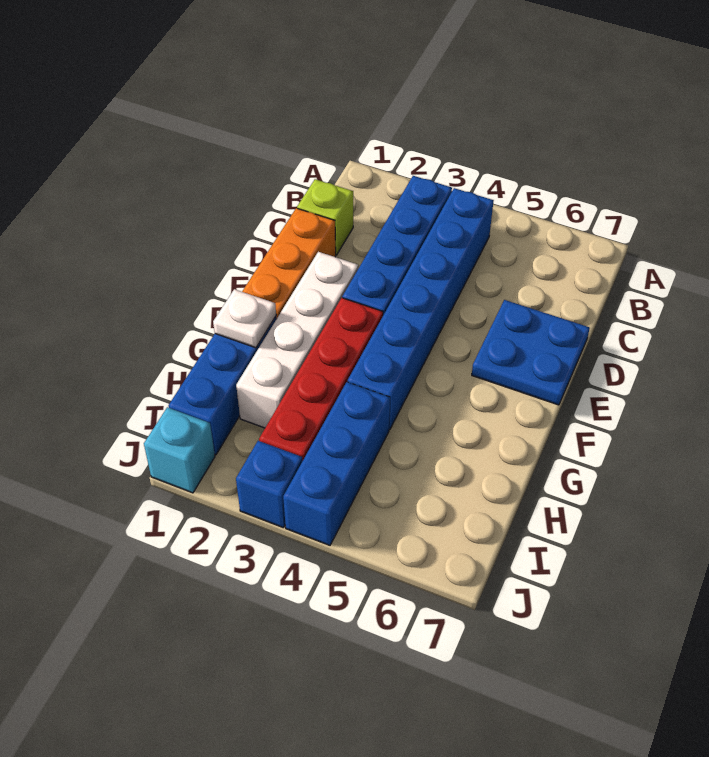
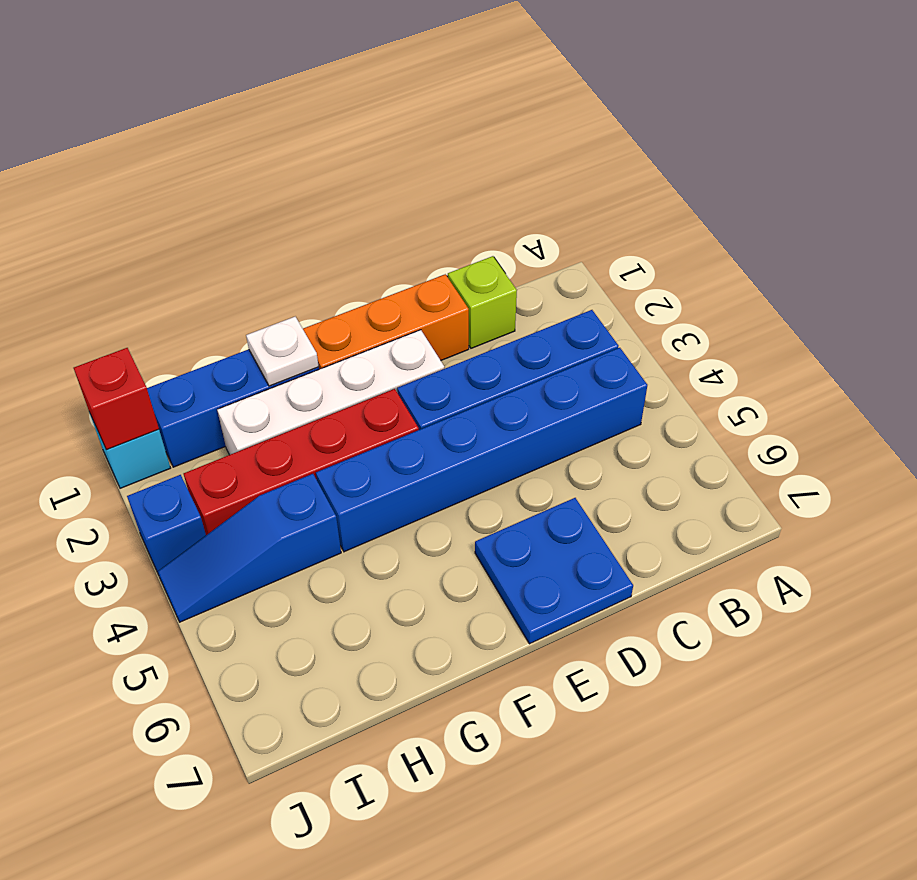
blue 1x3 brick [283,382,390,545] -> blue 1x3 slope [158,474,341,622]
none -> red 1x1 brick [74,348,159,450]

